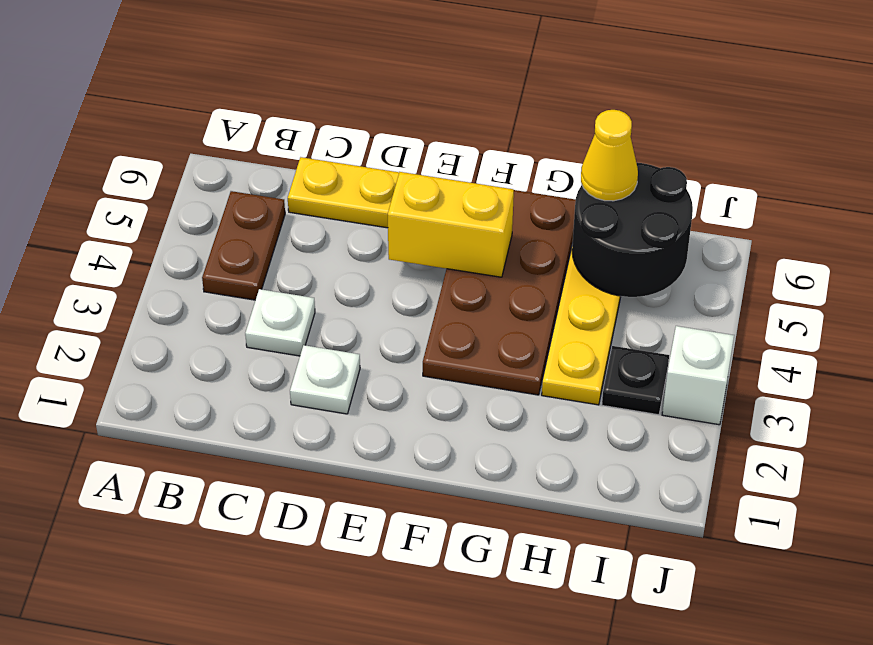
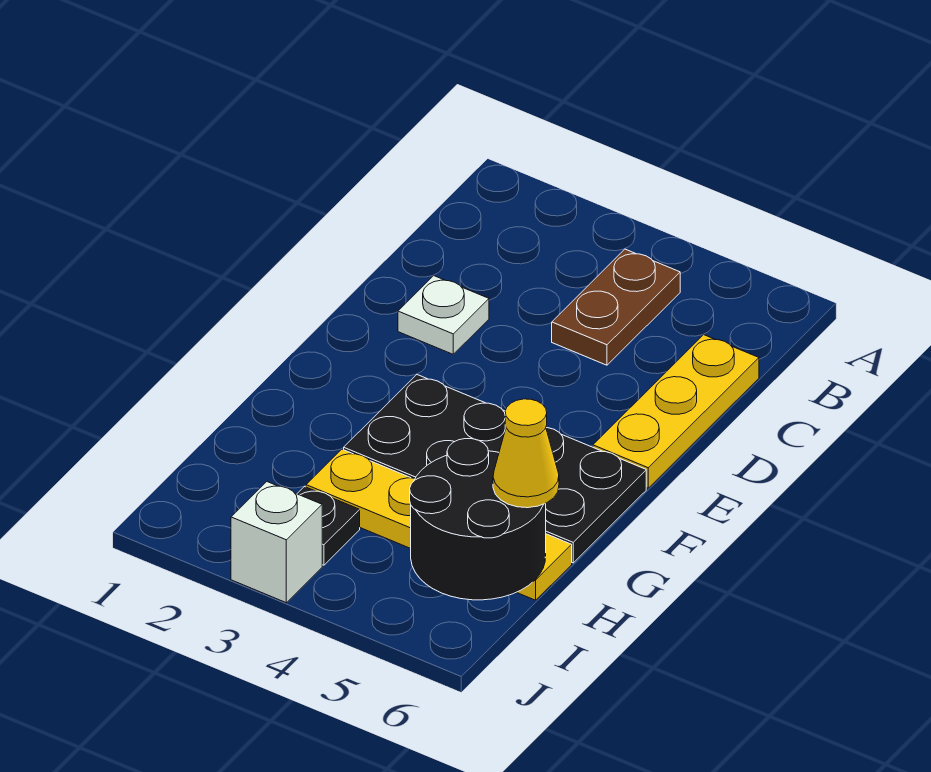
brown 1x2 plate [202,191,285,300] -> brown 1x2 plate turned to [552,249,680,365]
white 1x1 plate [245,289,315,356] -> none
yellow 1x2 brick [388,172,514,277] -> none
brown 2x4 plate [423,190,576,395] -> black 2x4 plate [344,375,646,563]

